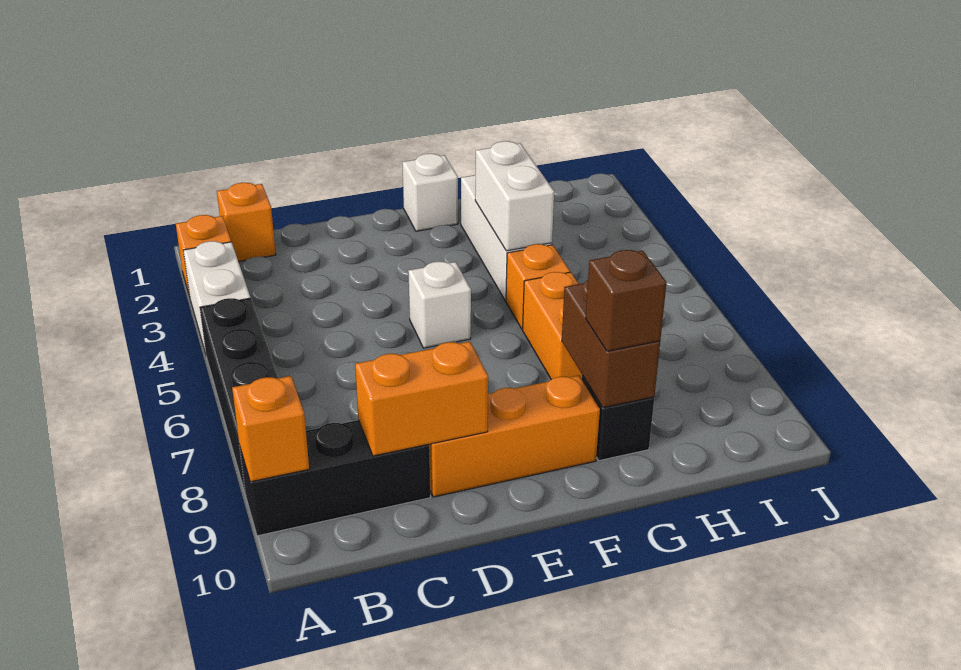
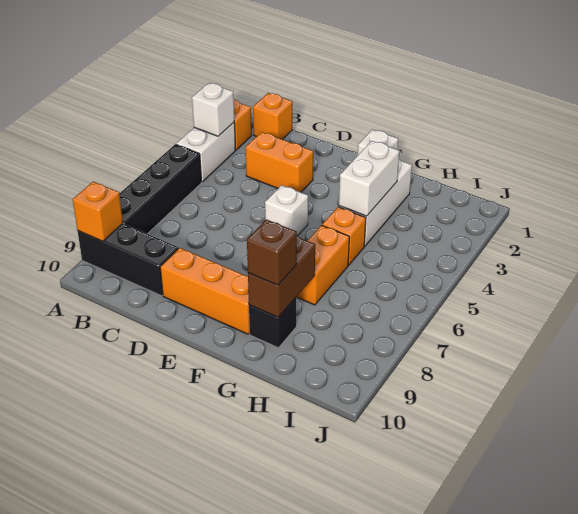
none -> white 1x1 brick [192,83,234,136]
orange 1x2 brick [355,342,488,456] -> orange 1x2 brick moved to [246,132,313,192]

